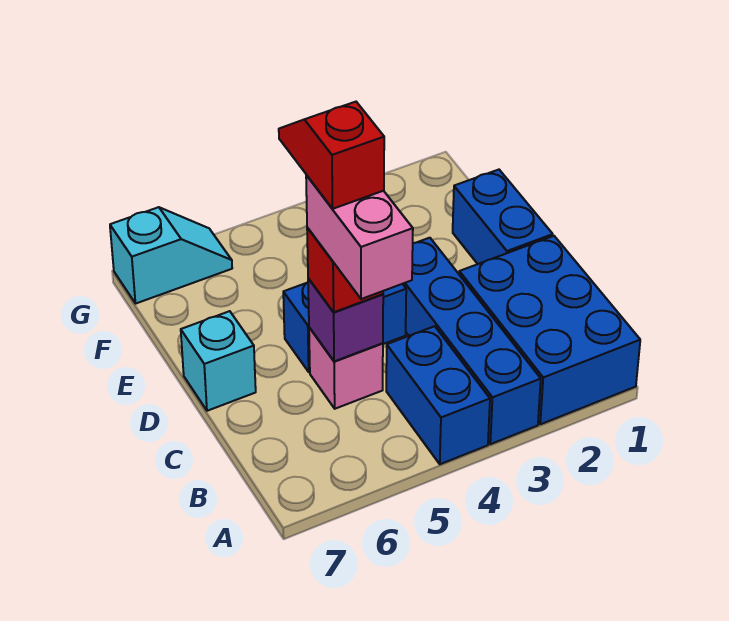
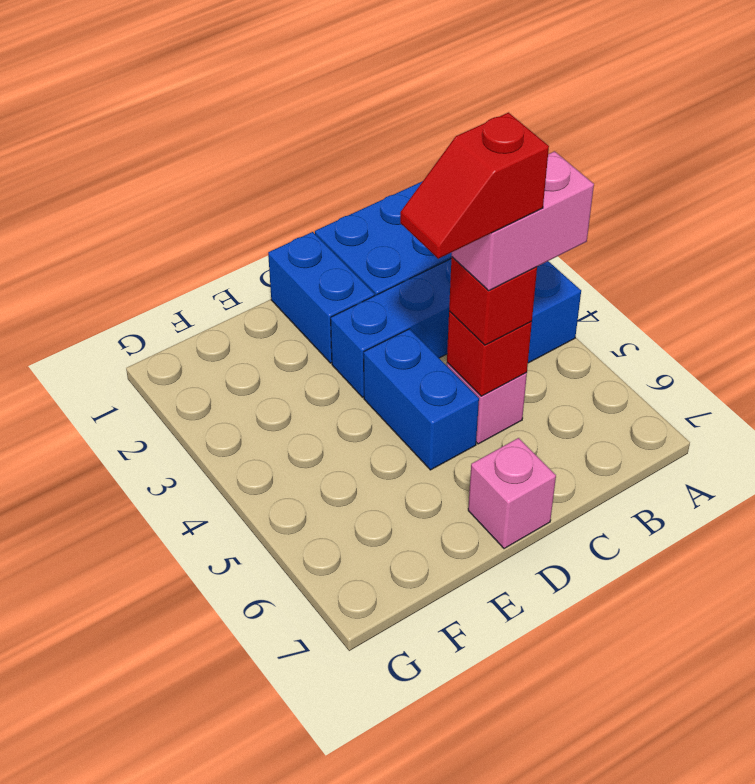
purple 1x1 brick [308,278,383,361] -> red 1x1 brick [447,312,532,396]
blue 1x2 brick [453,170,553,264] -> blue 1x2 brick turned to [268,232,375,363]
cyan 1x1 brick [181,311,256,411] -> pink 1x1 brick [468,438,556,549]
cyan 1x2 slope [110,207,232,304] -> none

